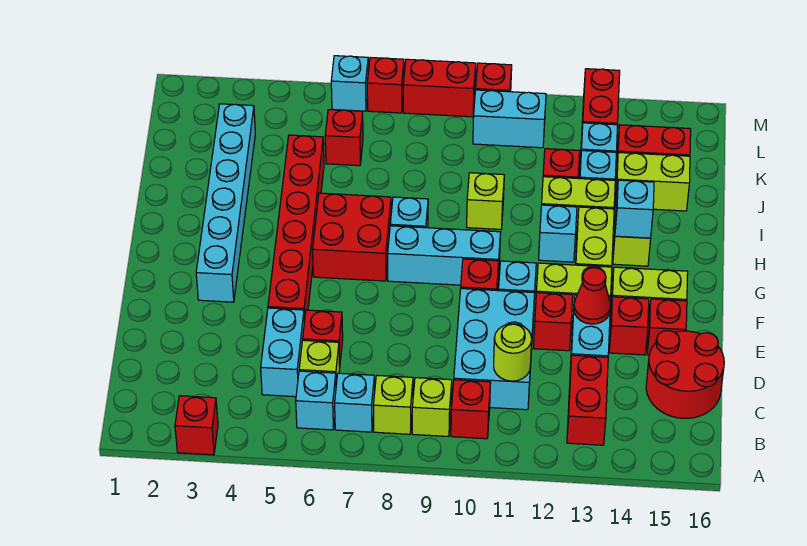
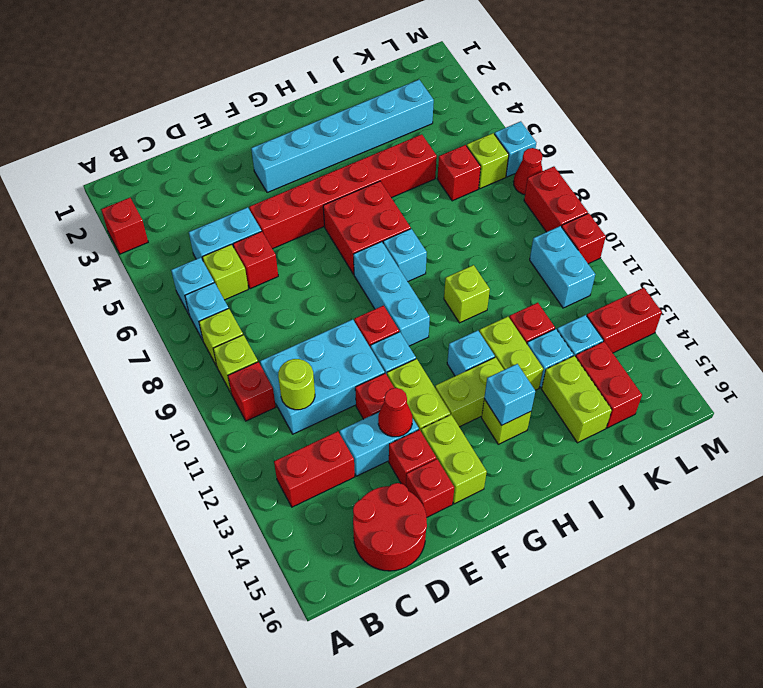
none -> lime 1x1 brick [467,133,509,189]
red 1x1 brick [367,58,404,113] -> red 1x1 cone [514,148,543,195]

